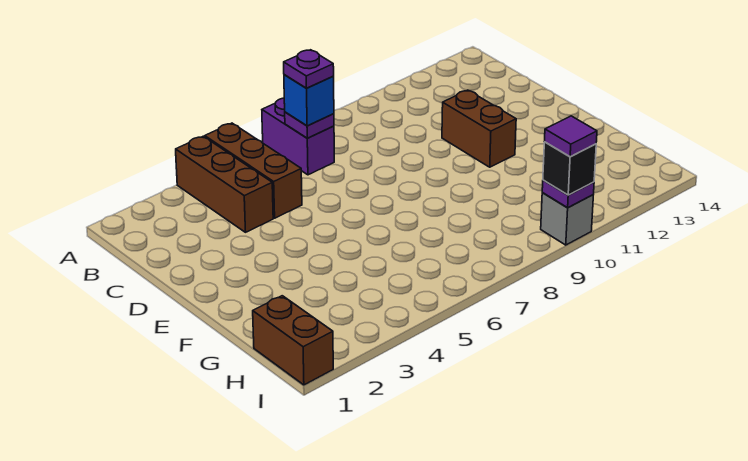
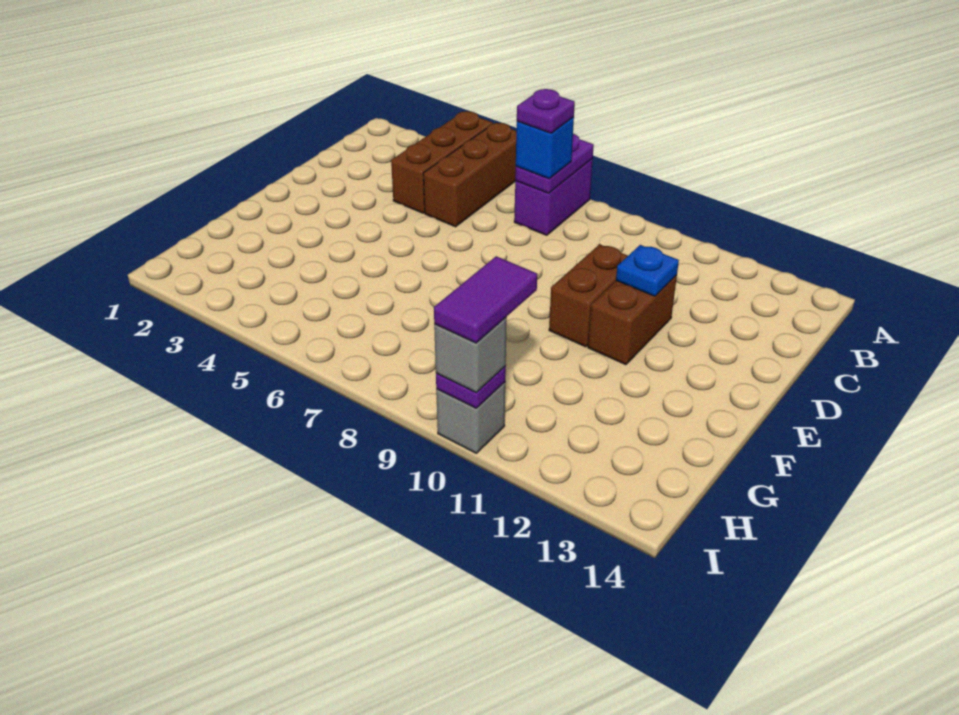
purple 1x1 plate [285,112,334,138] -> purple 1x2 plate [515,134,594,193]
none -> blue 1x1 plate [616,245,679,296]
brown 1x2 brick [253,296,333,385] -> brown 1x2 brick moved to [549,244,628,347]
black 1x1 brick [543,142,596,195] -> grey 1x1 brick [434,317,507,393]
purple 1x1 tile [545,116,597,157] -> purple 1x2 tile [434,256,537,343]

